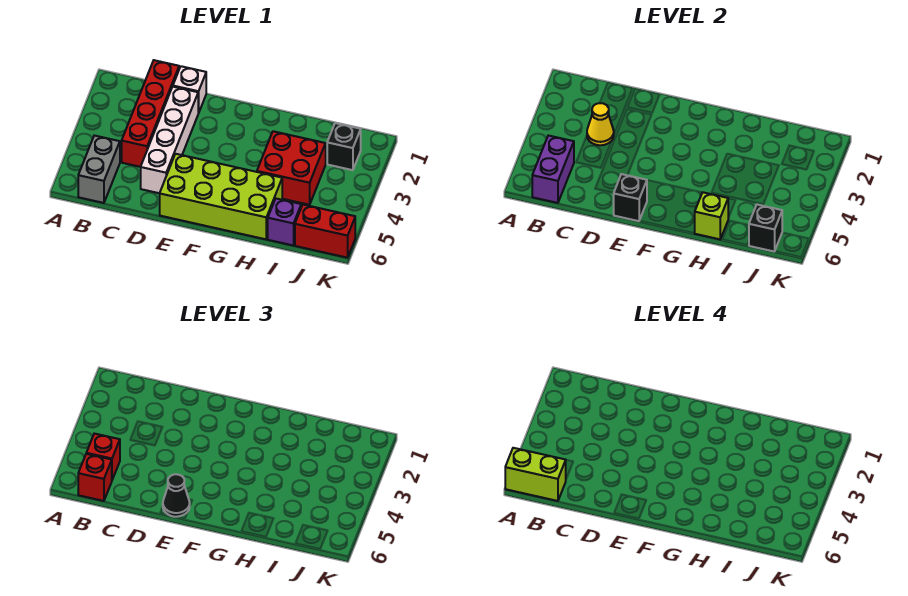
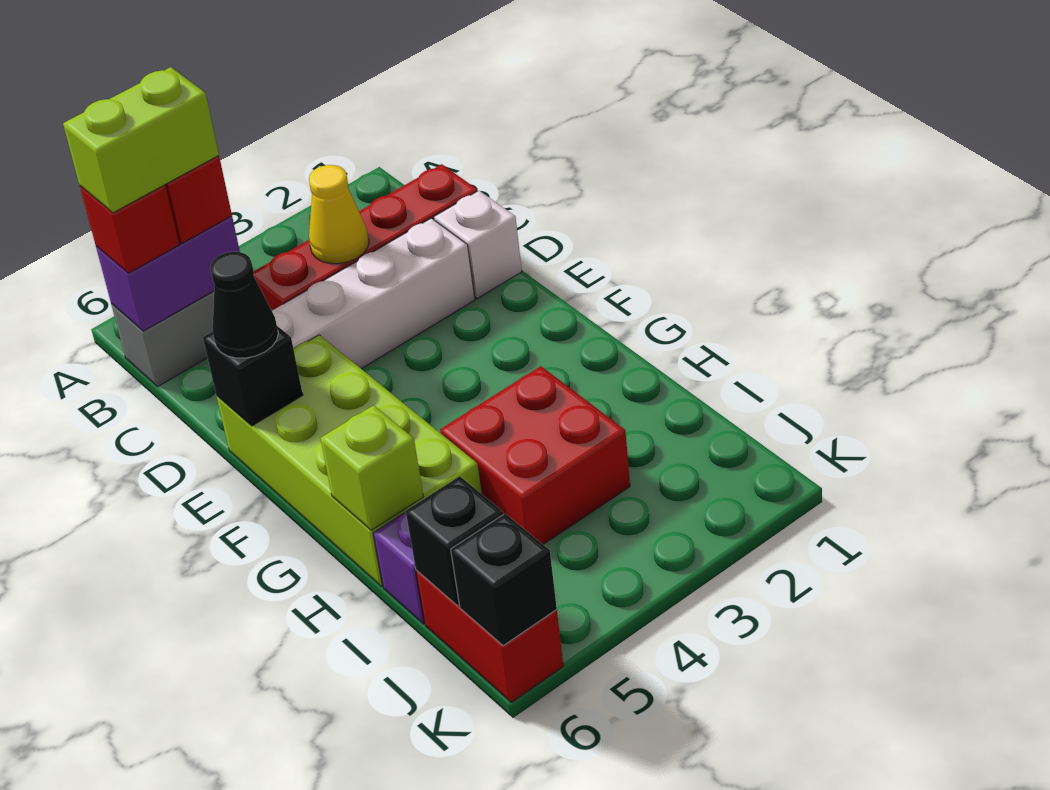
lime 1x2 brick [505,448,566,501] -> lime 1x2 brick turned to [63,67,219,213]
black 1x1 brick [327,123,361,170] -> black 1x1 brick moved to [451,514,557,646]

